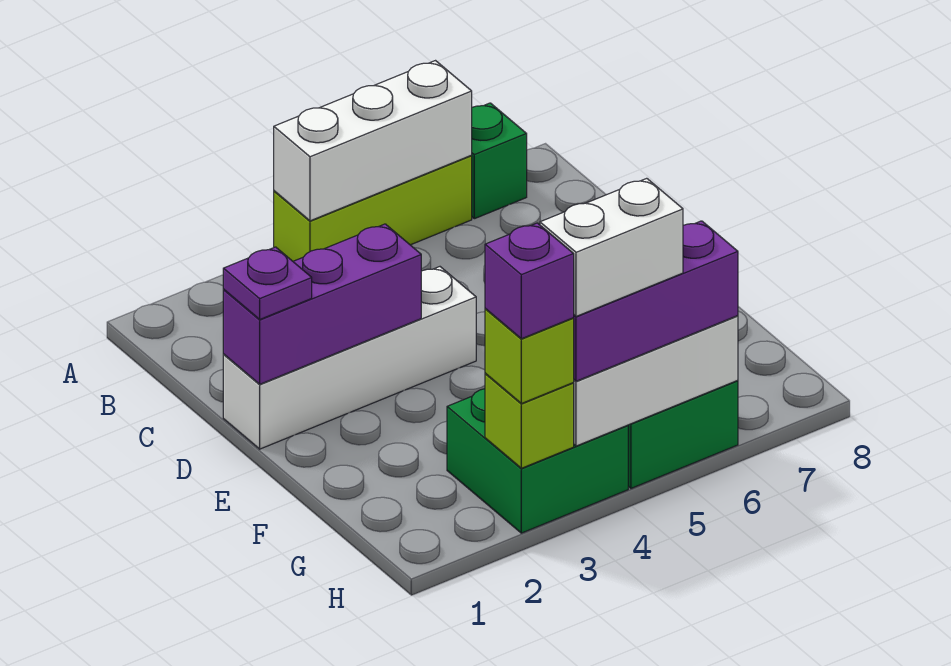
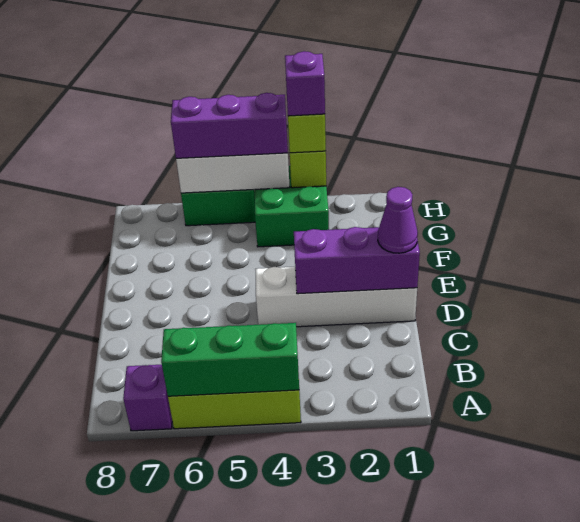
white 1x3 brick [274,61,472,221] -> green 1x3 brick [161,323,299,396]
green 1x1 brick [471,103,527,219] -> purple 1x1 brick [123,365,172,431]
purple 1x1 plate [223,247,312,319] -> purple 1x1 cone [378,187,418,253]
white 1x2 brick [540,178,683,316] -> none

